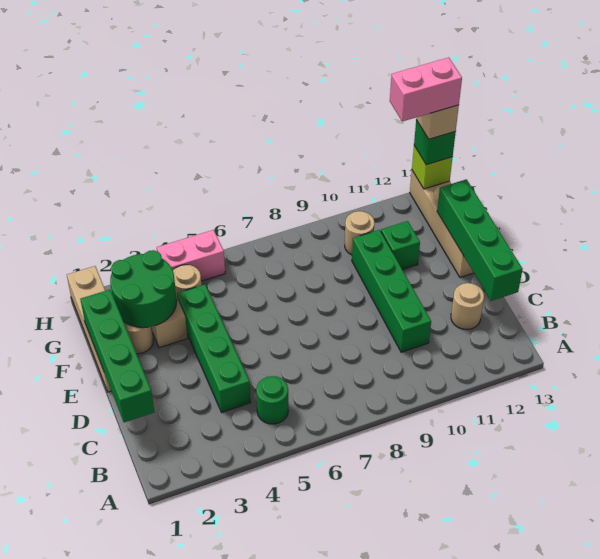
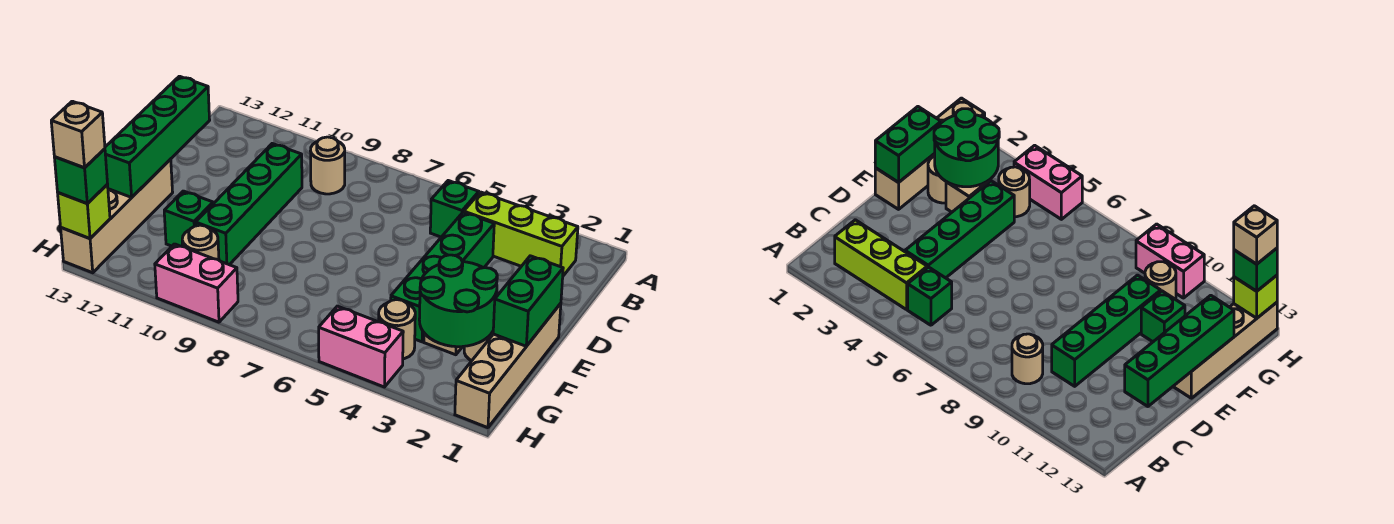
none -> lime 1x3 brick [464,192,578,276]
green 1x1 round brick [256,376,288,424] -> green 1x1 brick [430,181,479,237]
green 1x4 brick [80,290,154,422] -> green 1x2 brick [493,256,563,346]
tan 1x1 round brick [451,283,484,330] -> tan 1x1 round brick moved to [311,137,345,194]
pink 1x2 brick [390,58,462,122] -> pink 1x2 brick moved to [155,244,238,322]

